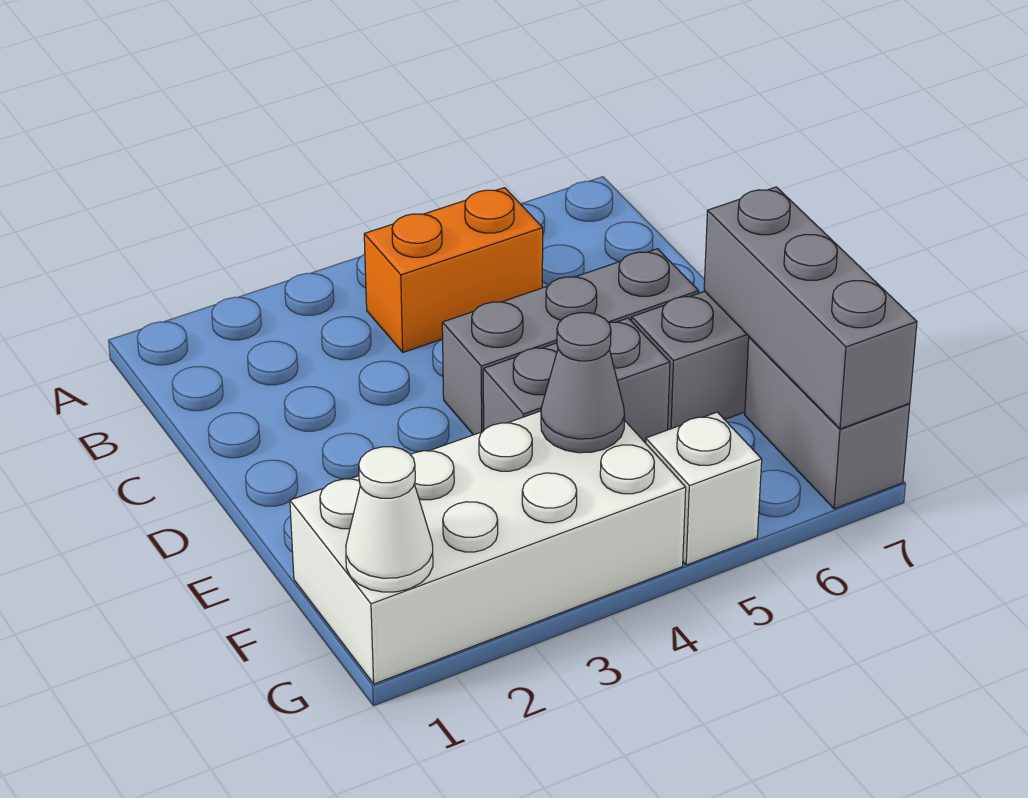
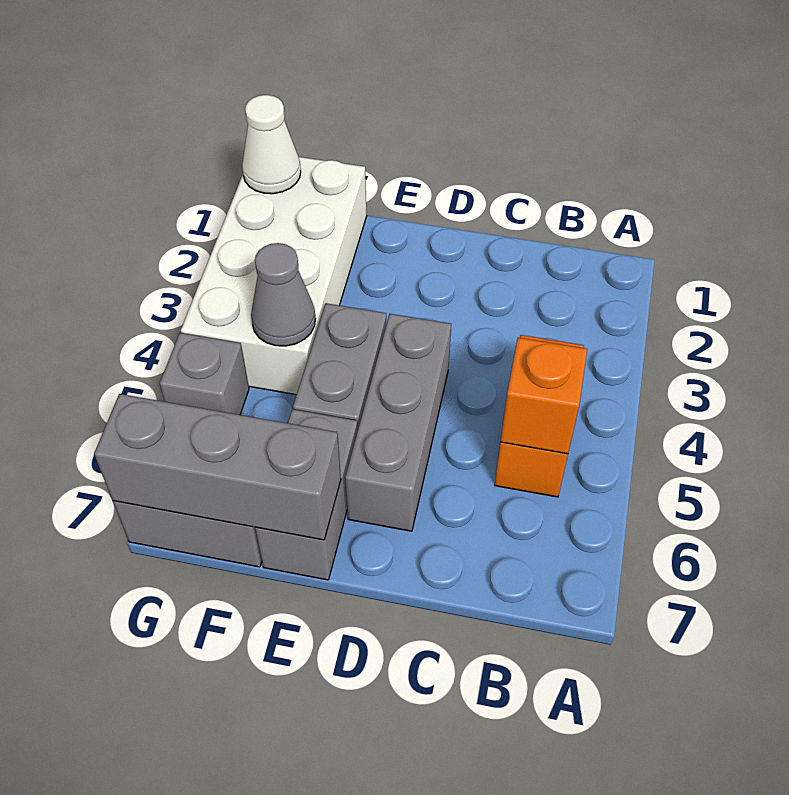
none -> orange 1x1 brick [501,338,587,454]
white 1x1 brick [646,412,762,565] -> grey 1x1 brick [160,333,249,415]

